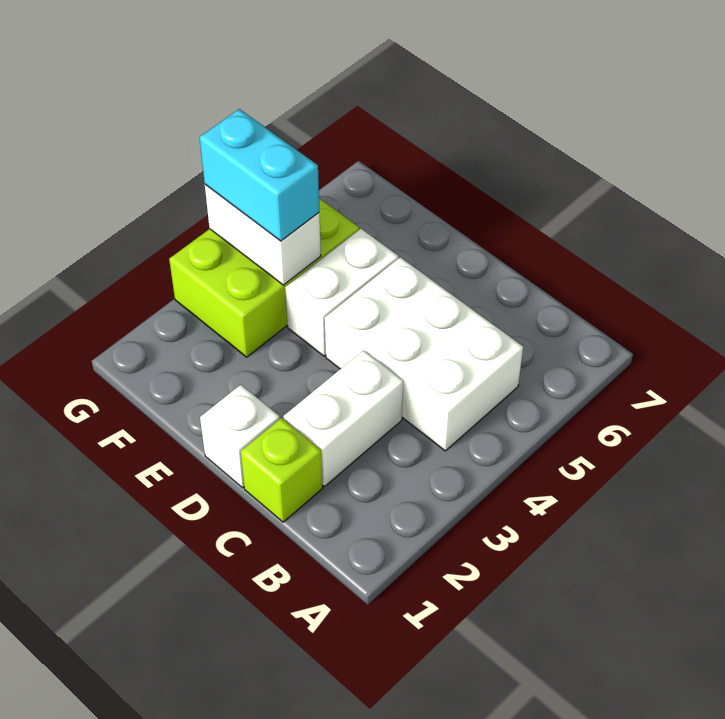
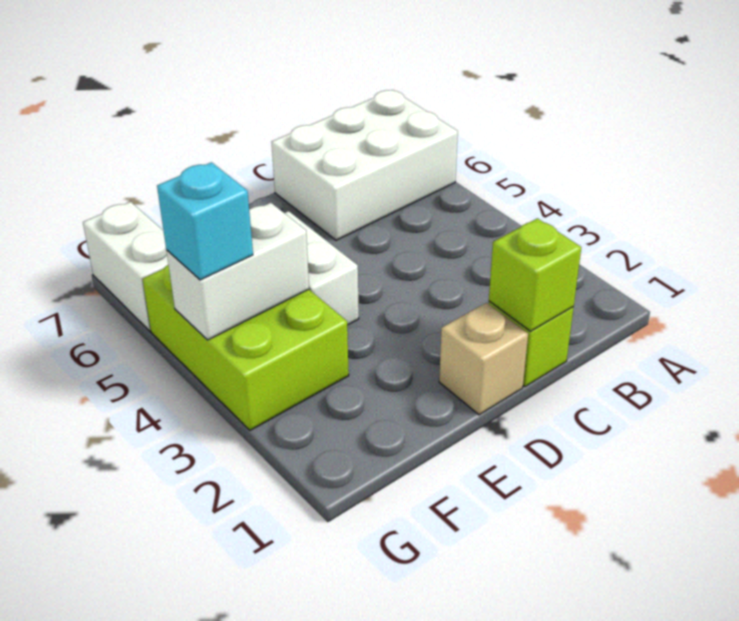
white 2x3 brick [325,257,523,451] -> white 2x3 brick moved to [272,90,458,240]
none -> lime 1x1 brick [489,218,581,331]
white 1x2 brick [283,350,403,487] -> white 1x2 brick moved to [83,202,168,331]
white 1x1 brick [200,385,280,488] -> tan 1x1 brick [439,303,528,415]
cyan 1x2 brick [199,109,319,241] -> cyan 1x1 brick [157,162,253,280]

